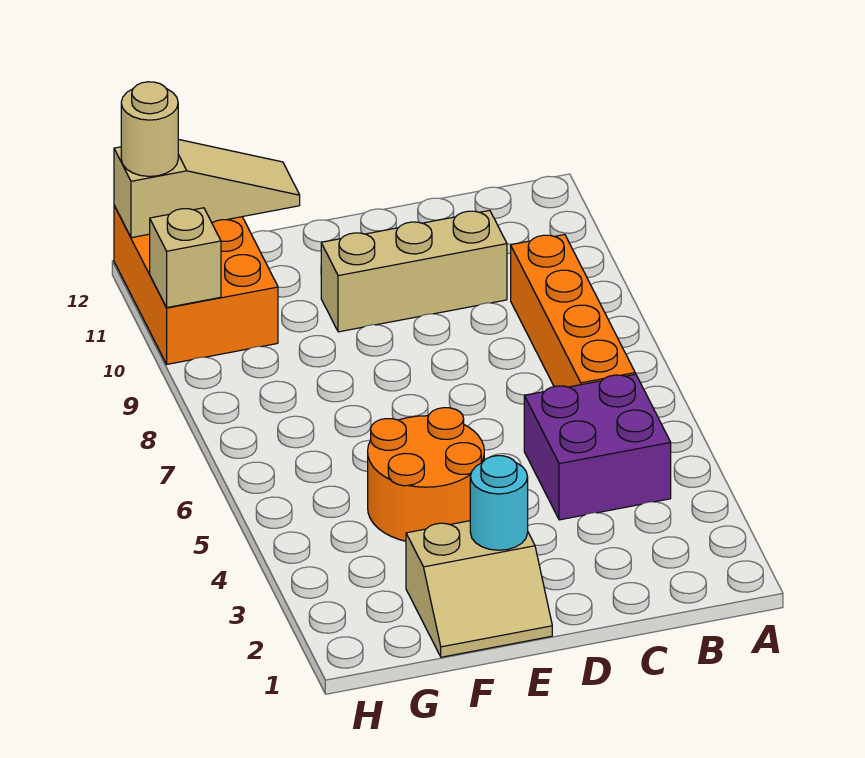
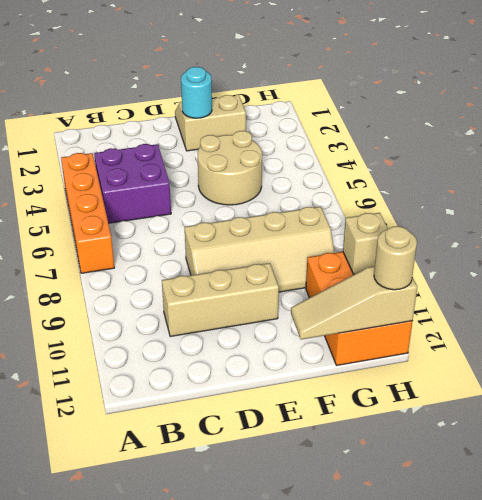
orange 1x4 brick [511,235,635,387] -> orange 1x4 brick moved to [61,153,114,273]
none -> tan 2x4 slope [185,207,335,292]
orange 2x2 round brick [368,408,484,541] -> tan 2x2 round brick [198,131,262,205]

